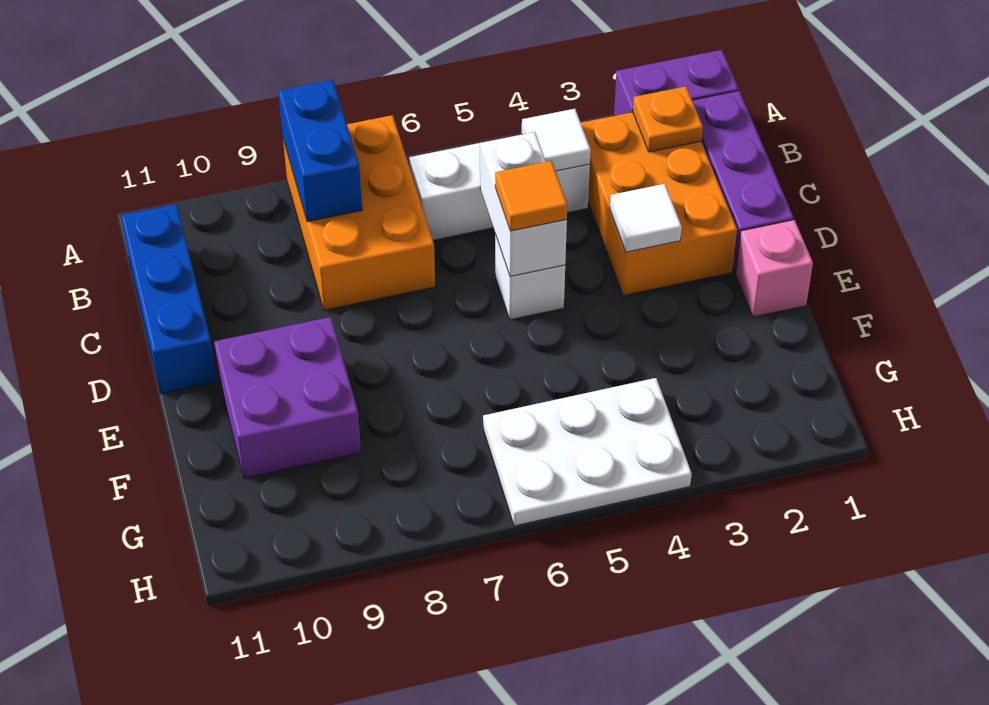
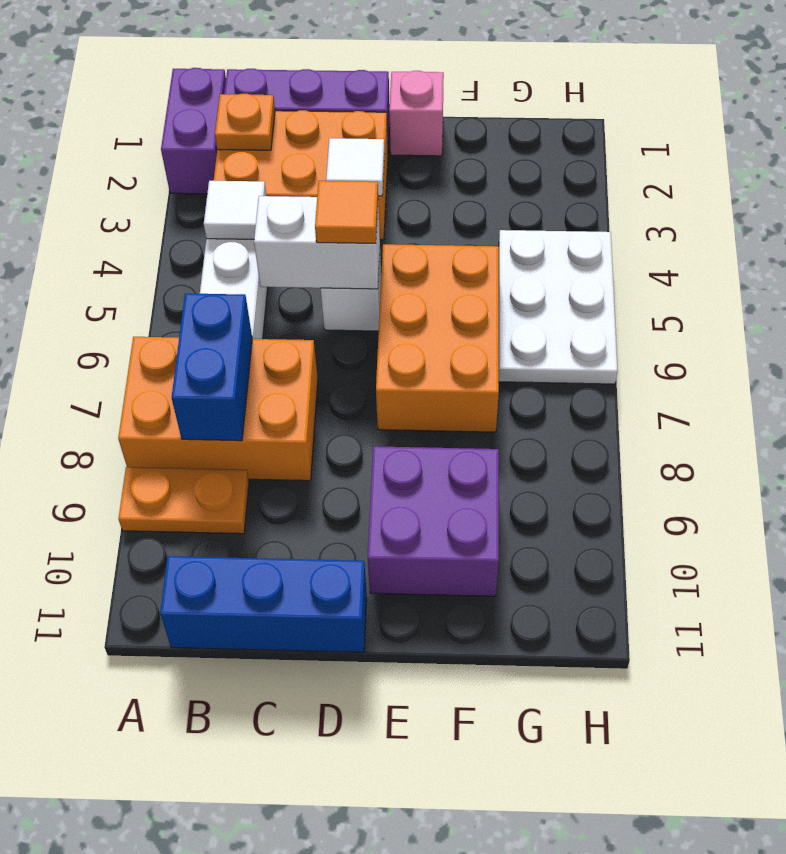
blue 1x2 brick [278,80,362,222] -> blue 1x2 brick turned to [172,293,252,441]
none -> orange 1x2 plate [118,467,249,534]
none -> orange 2x3 brick [376,244,499,432]

